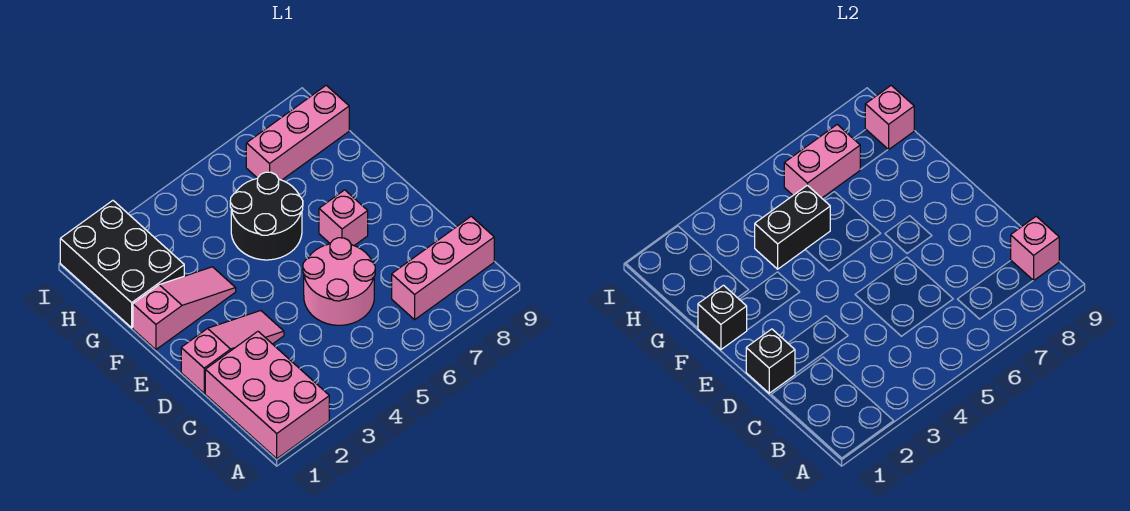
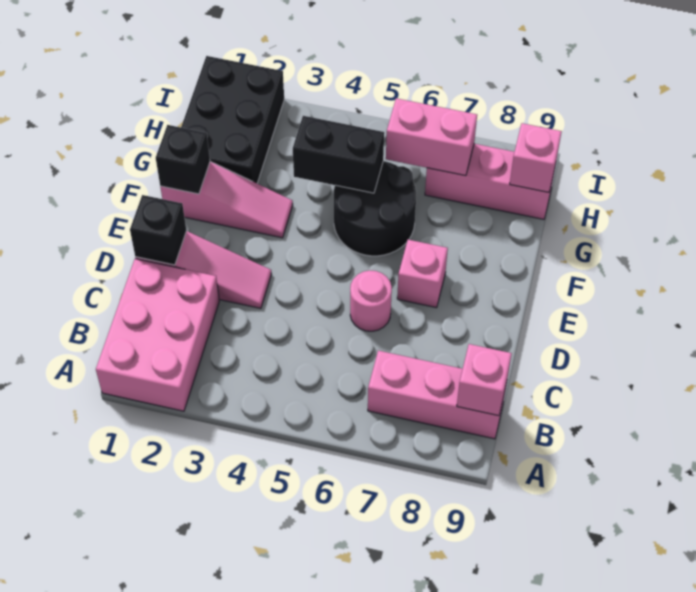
pink 2x2 round brick [303,238,375,325] -> pink 1x1 round brick [350,270,392,331]

